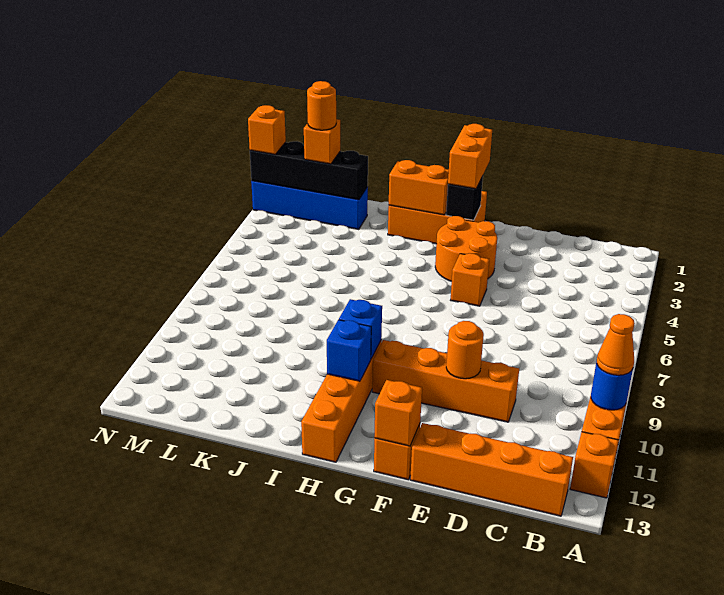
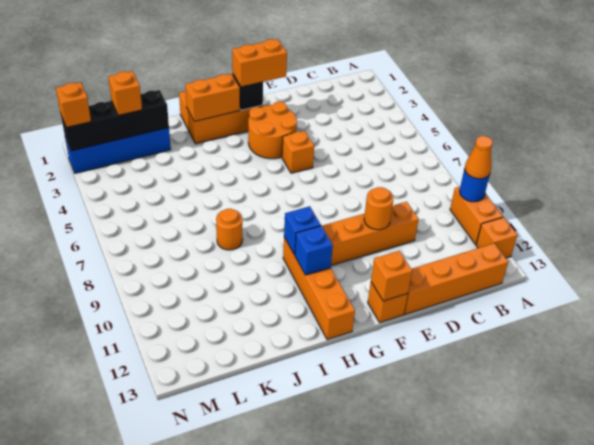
orange 1x2 brick [448,124,492,189] -> orange 1x2 brick turned to [232,39,287,87]
orange 1x1 round brick [307,81,336,130] -> orange 1x1 round brick moved to [216,209,243,250]

